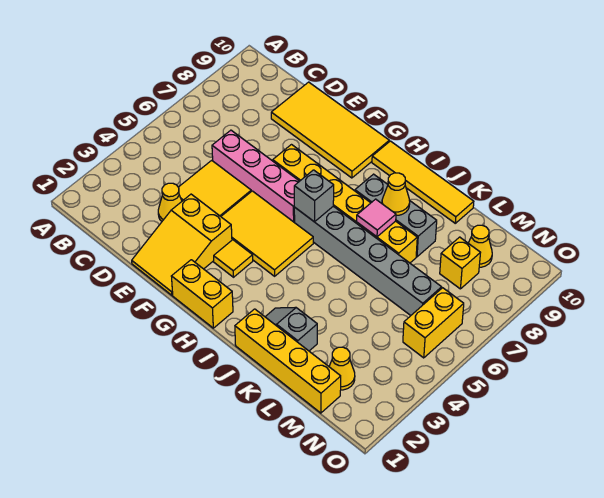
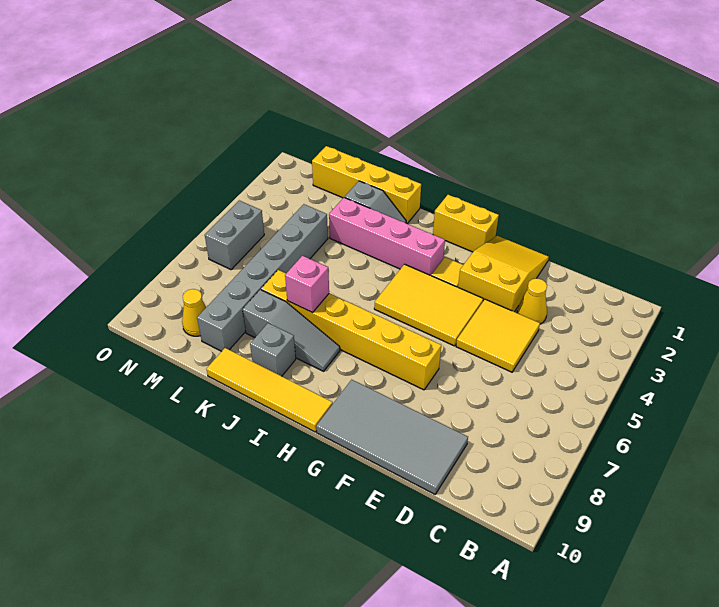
pink 1x4 brick [212,130,299,223] -> pink 1x4 brick moved to [329,198,445,275]
yellow 2x4 tile [271,82,389,178] -> grey 2x4 tile [316,380,468,494]
grey 1x6 brick [294,206,442,315] -> grey 1x6 brick turned to [197,204,328,351]
grey 1x1 brick [294,170,334,222] -> grey 1x1 brick moved to [250,323,296,376]
grey 1x3 brick [355,174,437,257] -> grey 1x3 slope [243,290,340,371]
pink 1x1 tile [357,199,396,237] -> pink 1x1 brick [285,256,329,313]
yellow 1x1 cone [382,173,410,215] -> none
yellow 1x1 cone [329,347,355,390] -> none
yellow 1x1 brick [440,237,480,289] -> none
yellow 1x2 brick [403,288,464,358] -> grey 1x2 brick [205,201,264,270]

